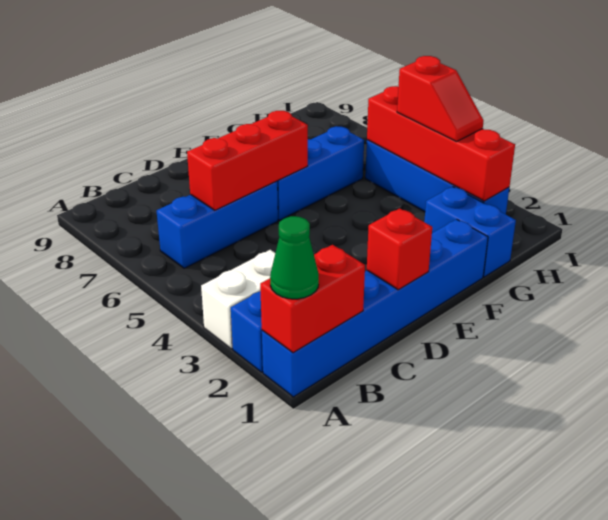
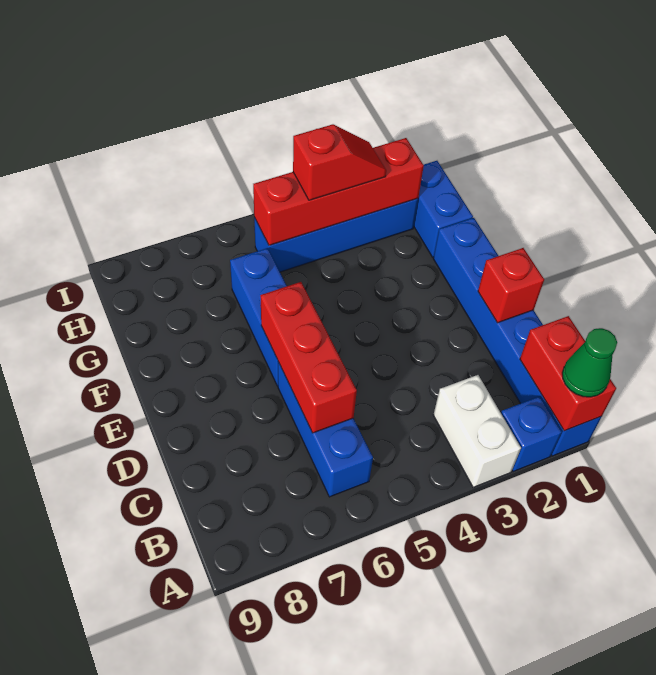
blue 1x2 brick [424,187,516,277] -> blue 1x2 brick turned to [414,161,473,257]

